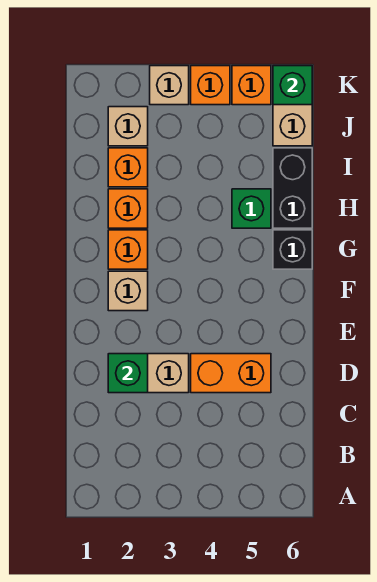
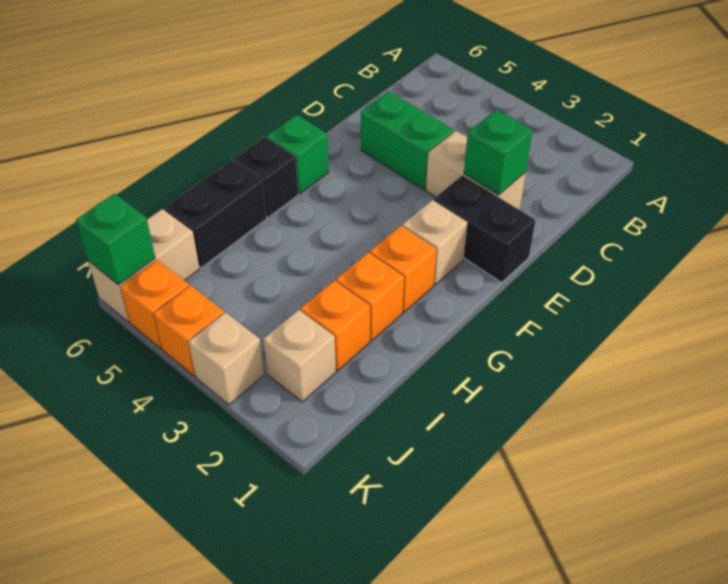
orange 1x2 brick [191,354,271,393] -> green 1x2 brick [361,91,454,190]
none -> black 1x2 brick [434,175,536,283]
green 1x1 brick [232,189,271,228] -> green 1x1 brick moved to [267,115,329,194]

